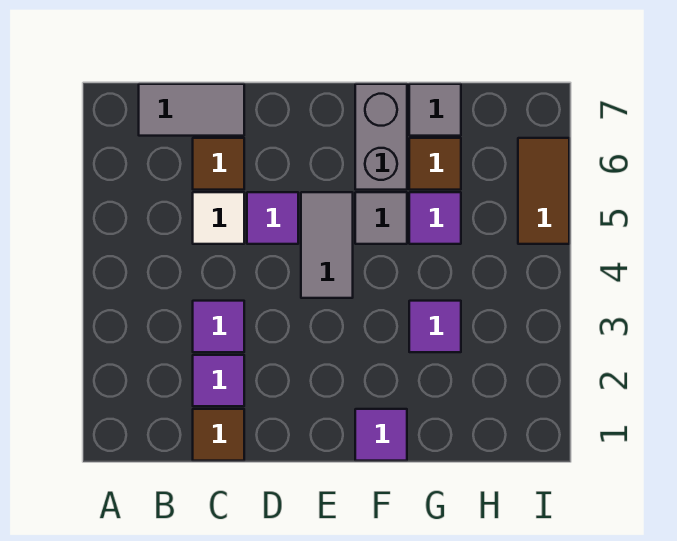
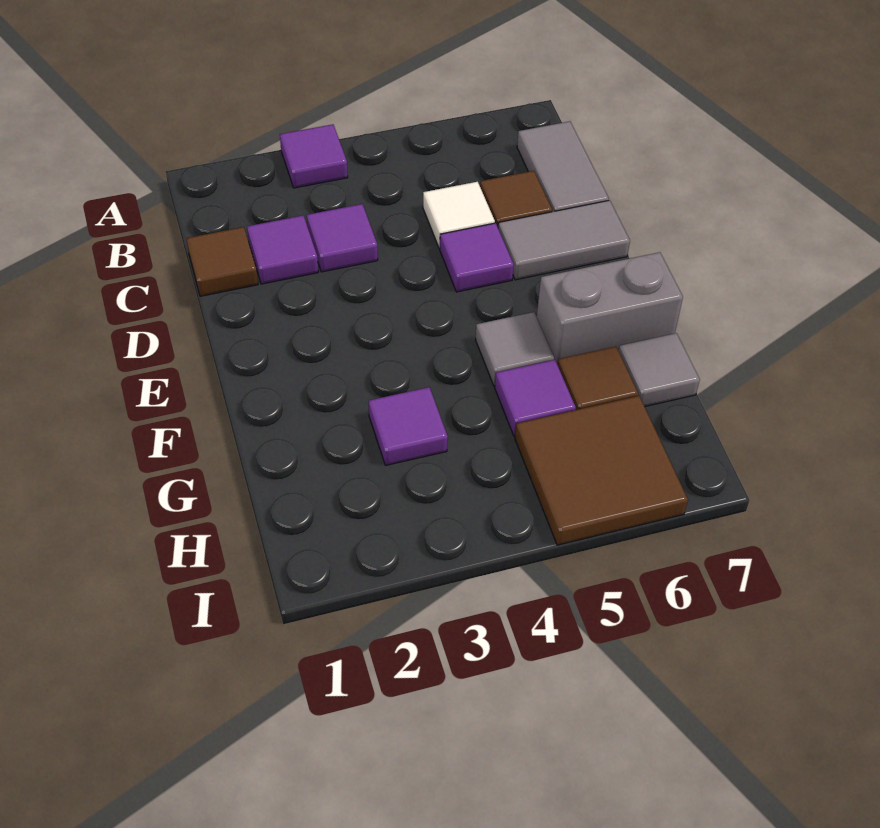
grey 1x2 tile [301,192,353,298] -> grey 1x2 tile moved to [498,200,630,280]
purple 1x1 tile [355,409,407,461] -> purple 1x1 tile moved to [280,124,348,188]
brown 1x2 tile [518,138,569,244] -> brown 2x2 tile [515,396,688,545]

